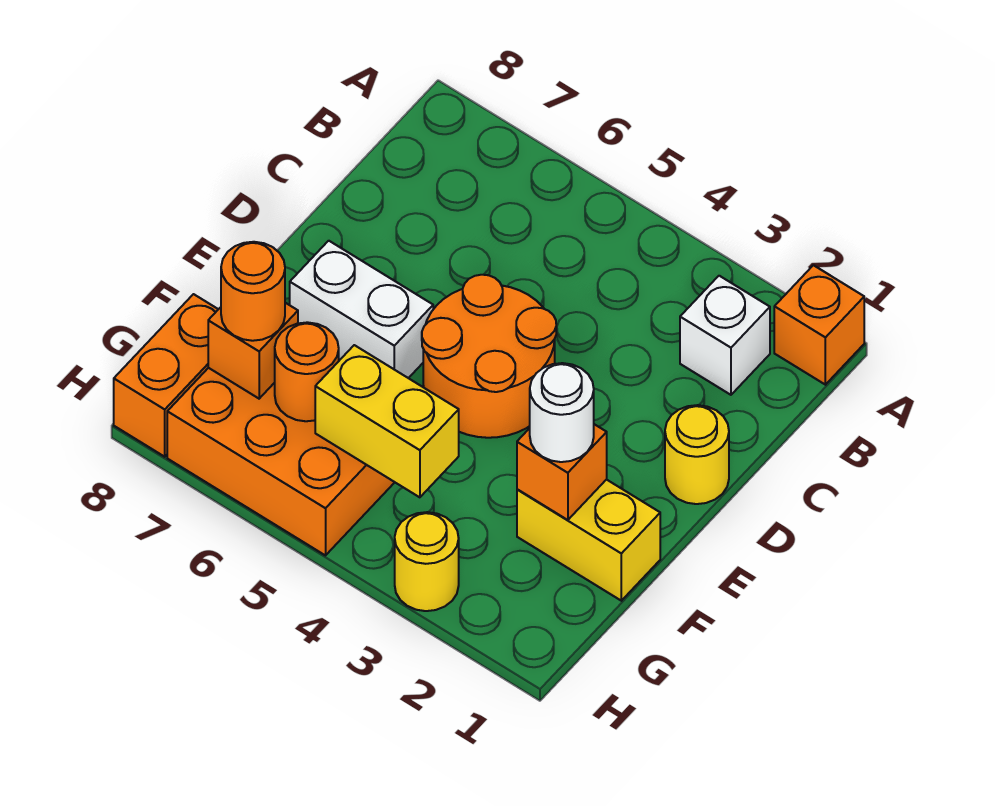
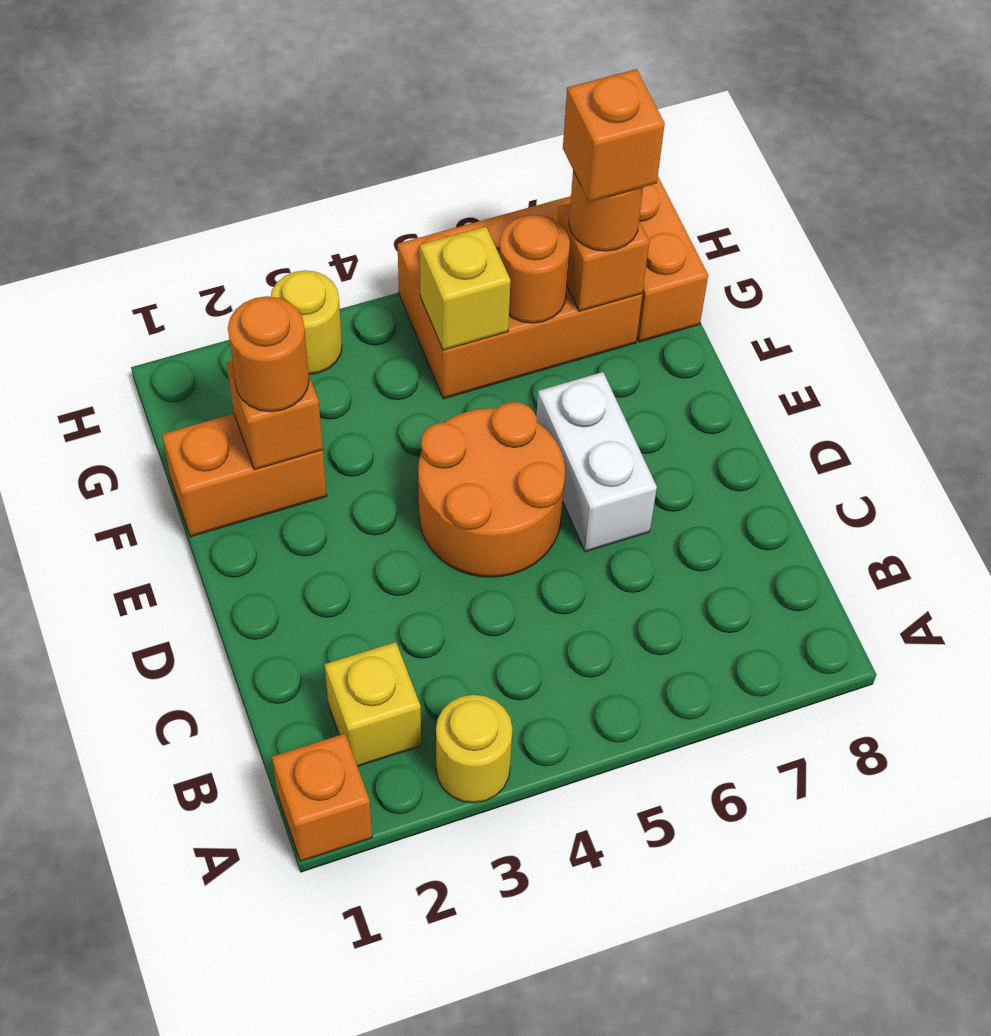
white 1x1 brick [680,276,770,395] -> yellow 1x1 brick [325,642,421,766]
yellow 1x1 round brick [665,405,729,504] -> yellow 1x1 round brick moved to [436,695,512,803]
white 1x2 brick [290,241,433,378] -> white 1x2 brick turned to [536,372,657,552]
yellow 1x2 brick [517,479,660,601] -> orange 1x2 brick [162,414,327,537]
white 1x1 round brick [530,363,594,462] -> orange 1x1 round brick [228,296,309,412]
yellow 1x2 brick [315,345,459,497] -> yellow 1x1 brick [420,227,511,350]
none -> orange 1x1 brick [563,69,665,202]

